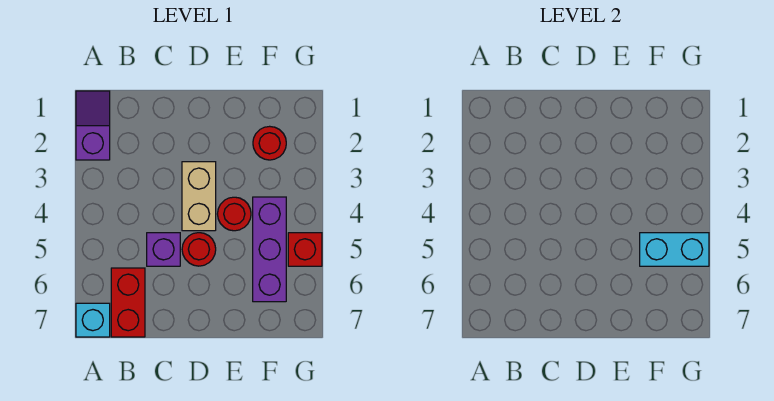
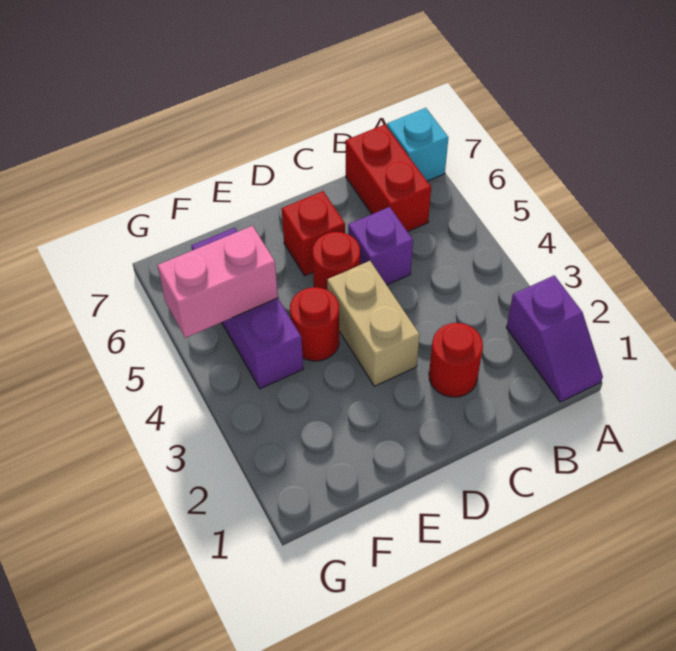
red 1x1 round brick [253,126,286,160] -> red 1x1 round brick moved to [429,323,483,397]
cyan 1x2 brick [640,233,709,266] -> pink 1x2 brick [157,226,278,338]
red 1x1 brick [288,233,322,266] -> red 1x1 brick moved to [282,191,345,276]

